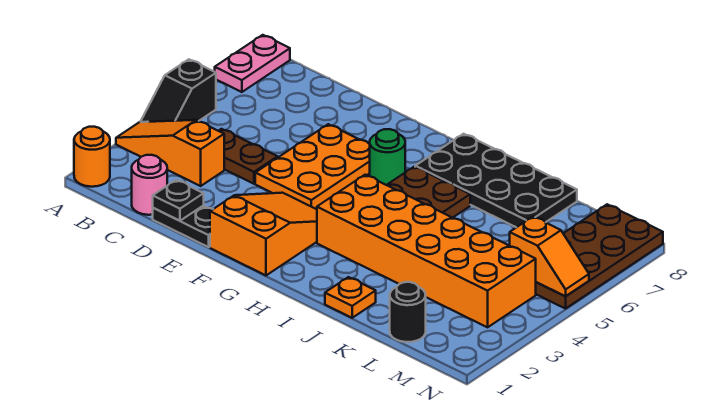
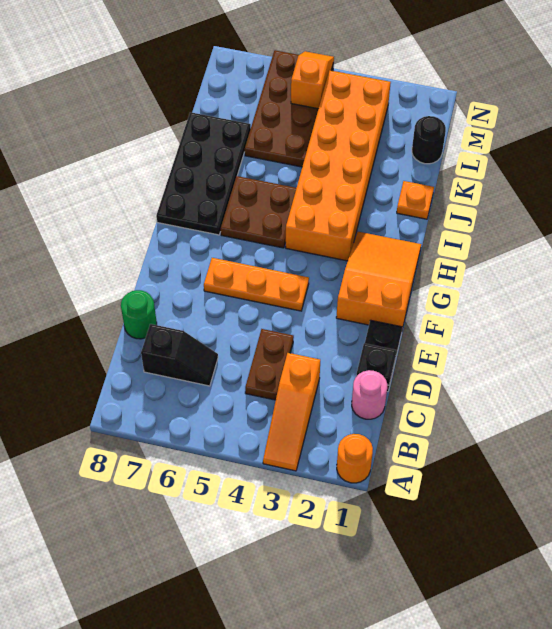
black 1x2 slope [141,59,216,122] -> black 1x2 slope moved to [141,324,218,386]
pink 1x2 plate [215,35,290,92] -> none
orange 2x3 plate [255,124,370,209] -> orange 1x3 plate [204,258,309,311]
orange 2x3 slope [210,193,317,275] -> orange 2x3 slope turned to [336,232,421,329]
green 1x1 round brick [370,129,405,185] -> green 1x1 round brick moved to [121,290,157,339]
brown 2x4 plate [536,204,663,309] -> brown 2x4 plate turned to [245,50,334,167]

